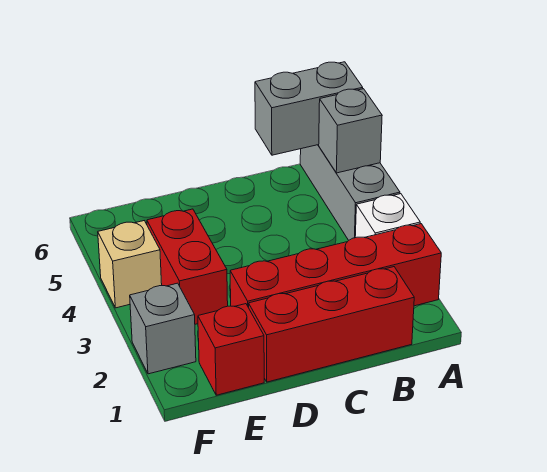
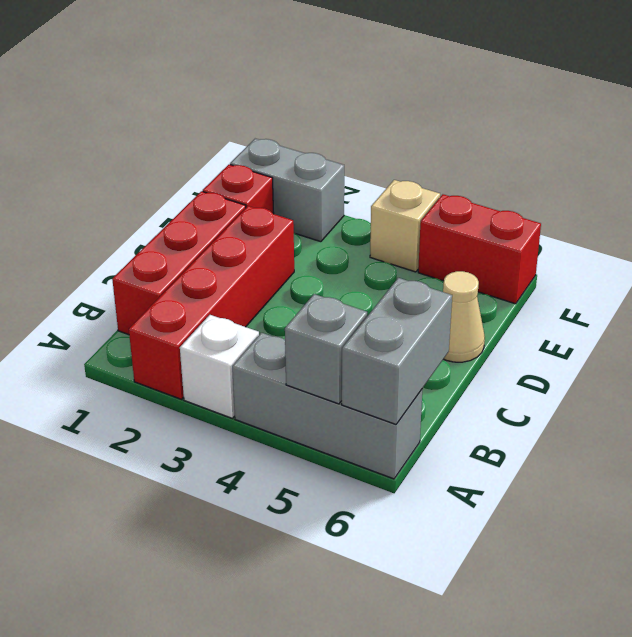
none -> tan 1x1 cone [443,271,485,362]
red 1x2 brick [147,209,228,324] -> red 1x2 brick moved to [418,194,541,304]
grey 1x1 brick [130,283,196,374] -> grey 1x2 brick [230,139,344,242]

